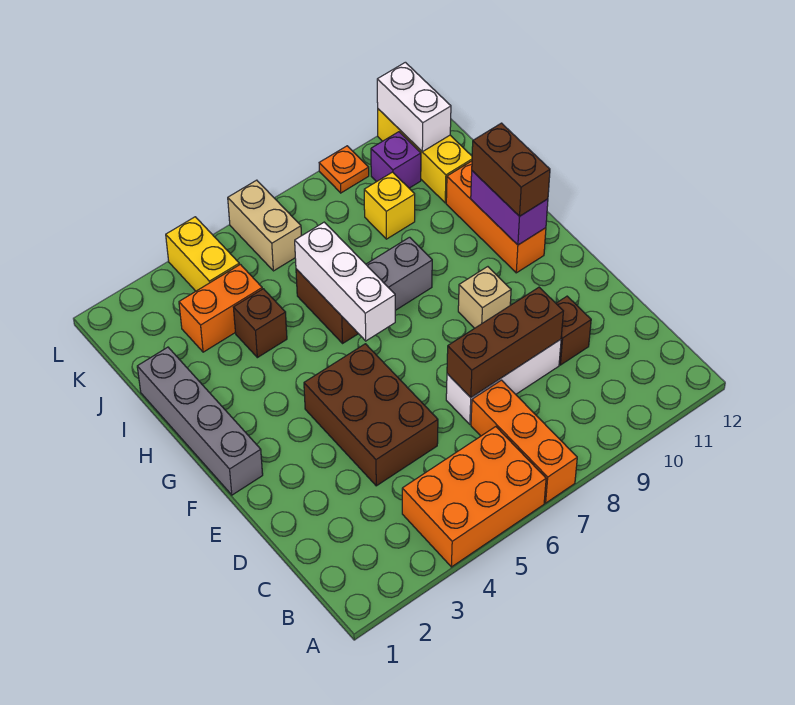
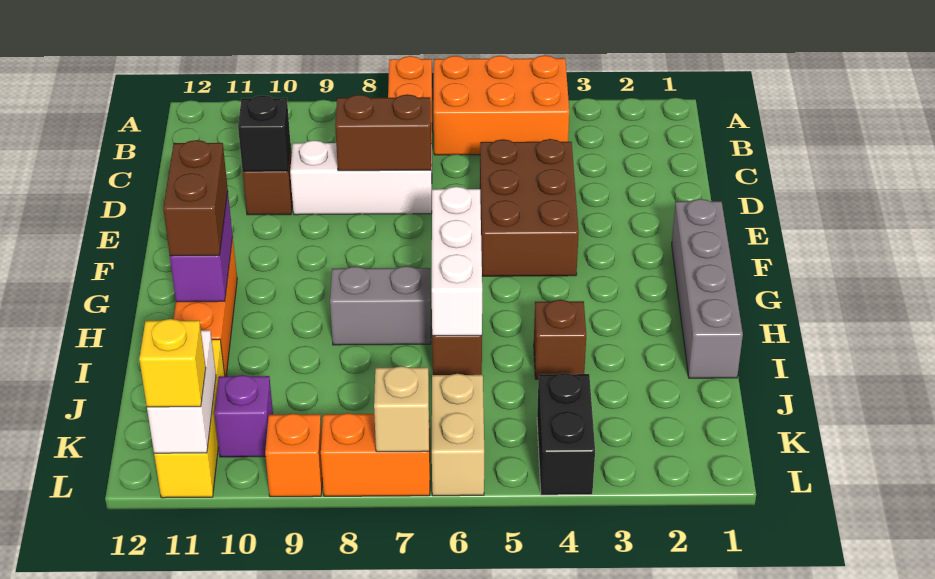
brown 1x3 brick [447,287,563,397] -> brown 1x2 brick [335,94,431,171]
none -> black 1x1 brick [238,95,290,171]
tan 1x1 brick [458,267,511,328] -> tan 1x1 brick moved to [374,366,429,452]
orange 1x2 brick [179,264,262,352] -> orange 1x2 brick moved to [321,413,430,496]
yellow 1x1 brick [364,172,415,239] -> yellow 1x1 brick moved to [139,319,206,407]
yellow 1x2 brick [166,217,239,291] -> black 1x2 brick [537,373,595,495]
orange 1x1 plate [319,146,369,193] -> orange 1x1 brick [265,414,322,497]

